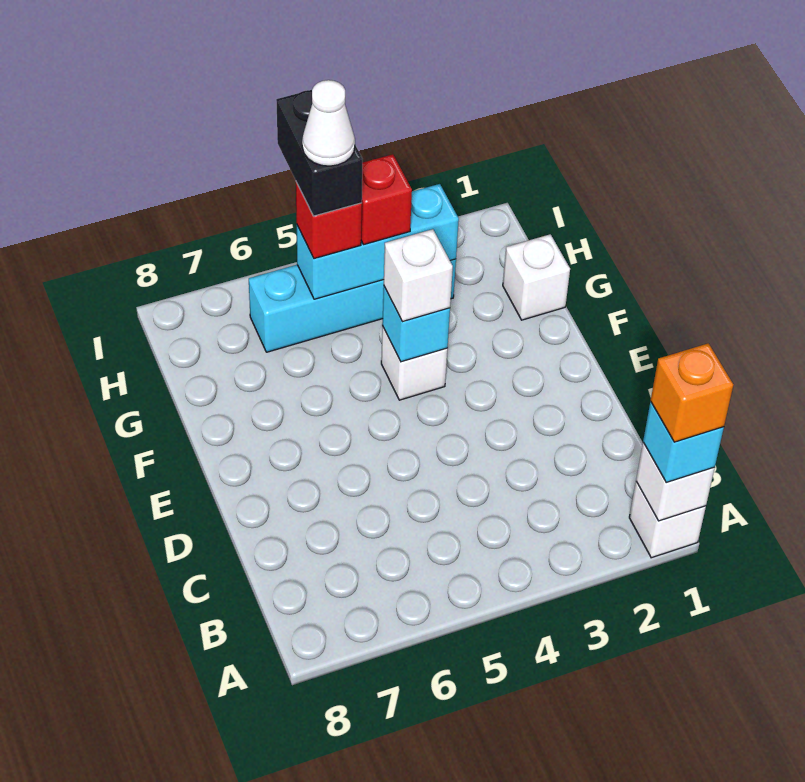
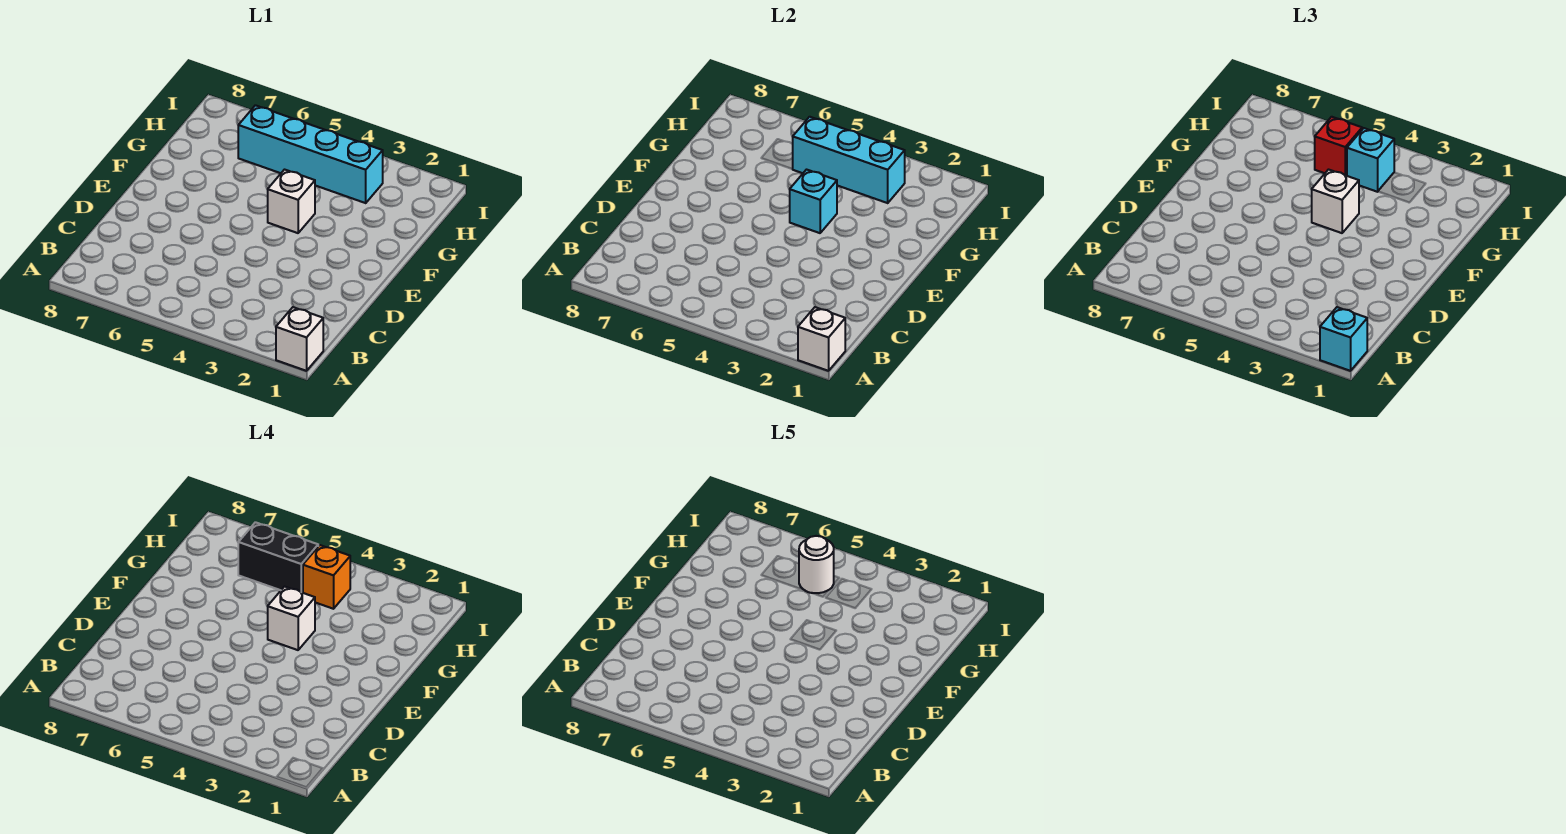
orange 1x1 brick [651,343,733,442] -> orange 1x1 brick moved to [303,545,350,609]
white 1x1 brick [503,234,570,320] -> white 1x1 brick moved to [268,587,315,650]
red 1x1 brick [361,154,412,245] -> cyan 1x1 brick [1347,128,1394,192]
black 1x2 brick [276,90,362,216] -> black 1x2 brick turned to [238,522,318,593]
white 1x1 cone [302,80,355,166] -> white 1x1 round brick [799,536,834,593]

